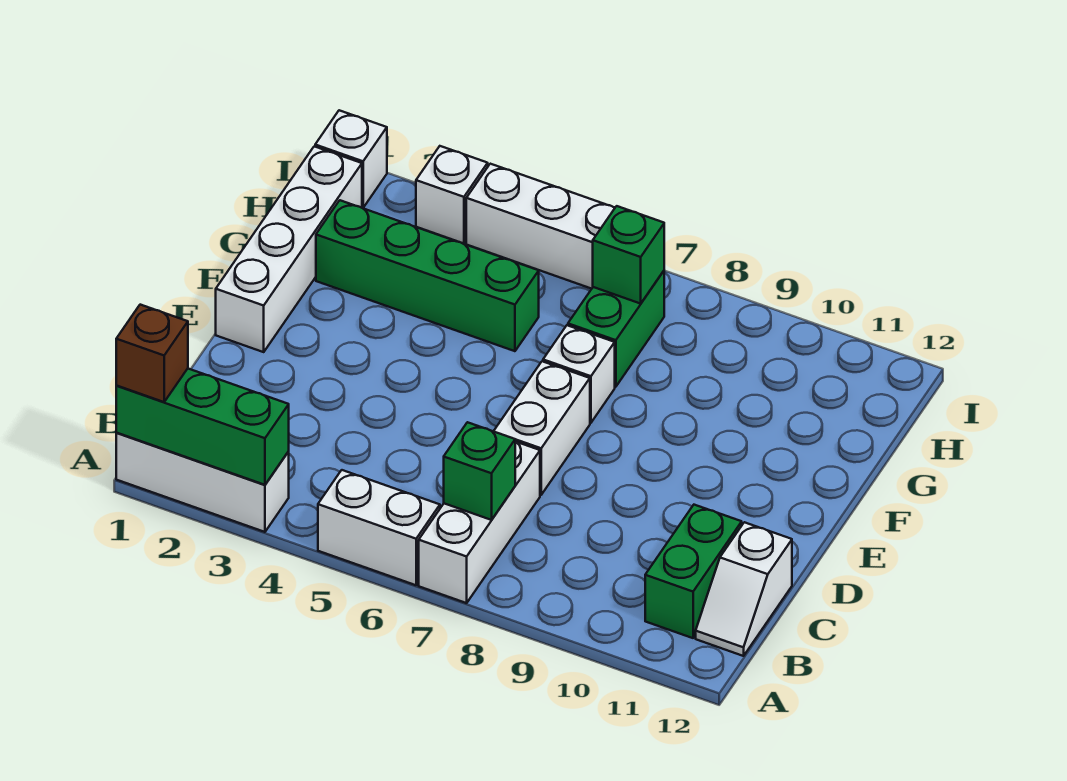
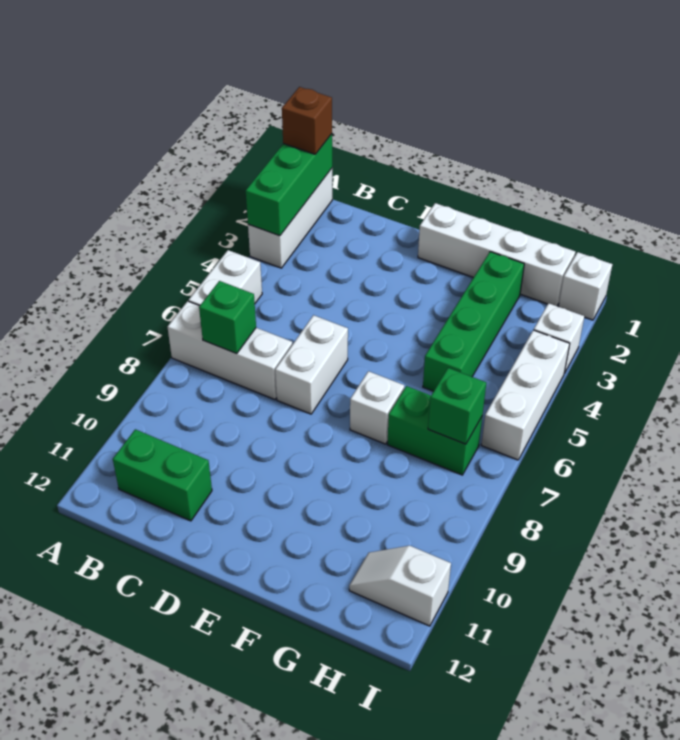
white 1x2 slope [696,522,792,656] -> white 1x2 slope moved to [349,546,451,626]
white 1x2 brick [494,361,590,495] -> white 1x2 brick turned to [275,315,348,414]

